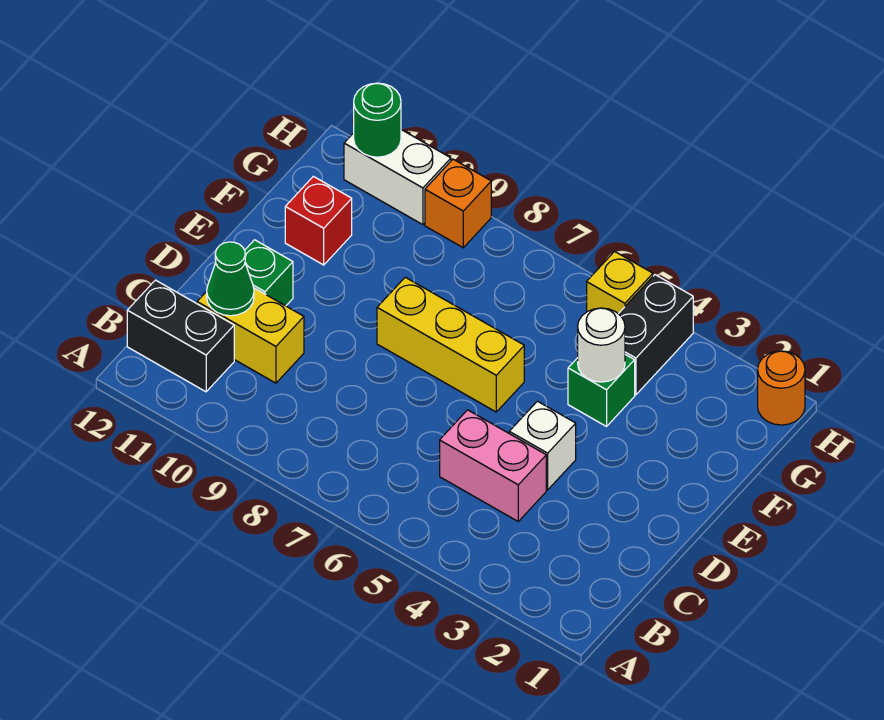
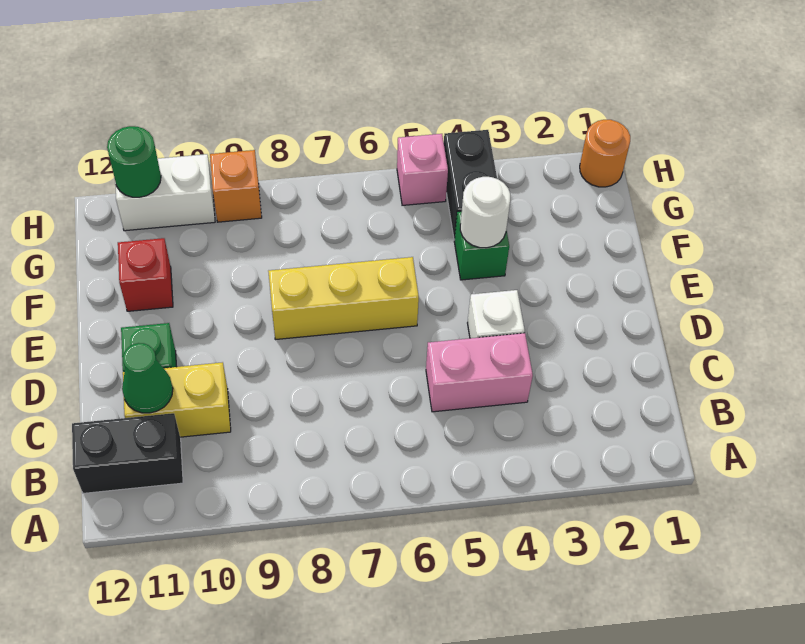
yellow 1x1 brick [587,251,653,314] -> pink 1x1 brick [397,134,448,205]

